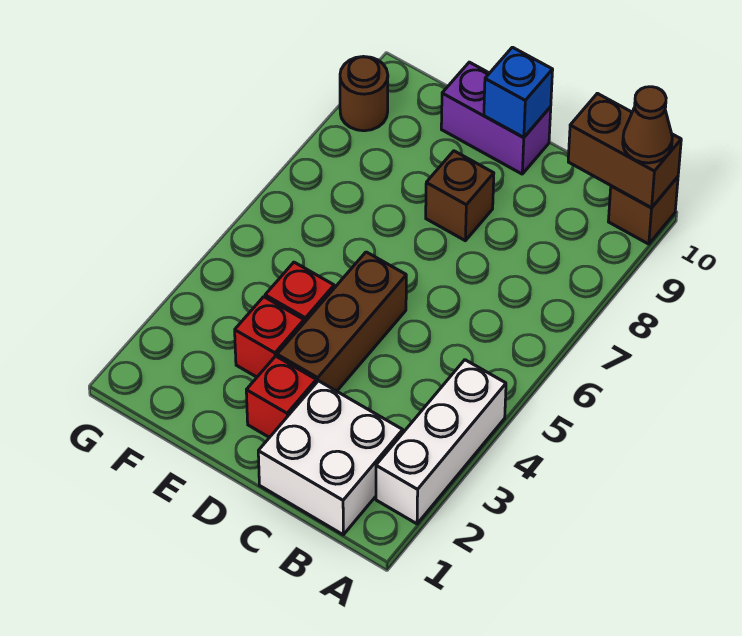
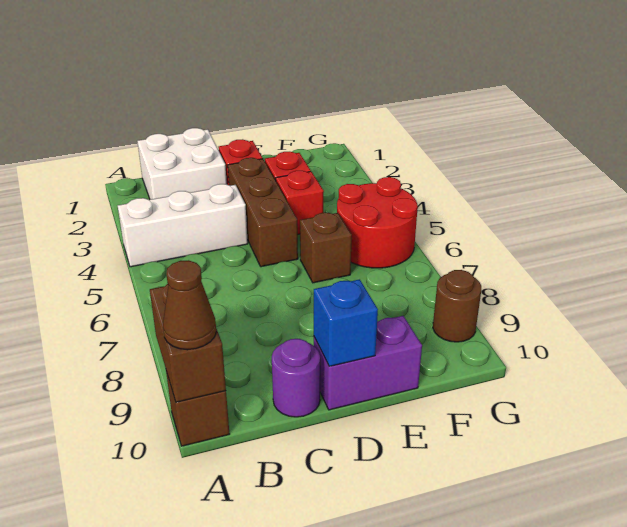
white 1x3 brick [376,360,506,524] -> white 1x3 brick turned to [118,184,248,267]
brown 1x2 brick [568,93,681,208] -> brown 1x2 brick turned to [150,284,226,402]
none -> purple 1x1 round brick [272,339,320,417]
brown 1x1 brick [426,151,494,241] -> brown 1x1 brick moved to [300,213,352,283]
none -> red 2x2 round brick [337,177,418,268]

